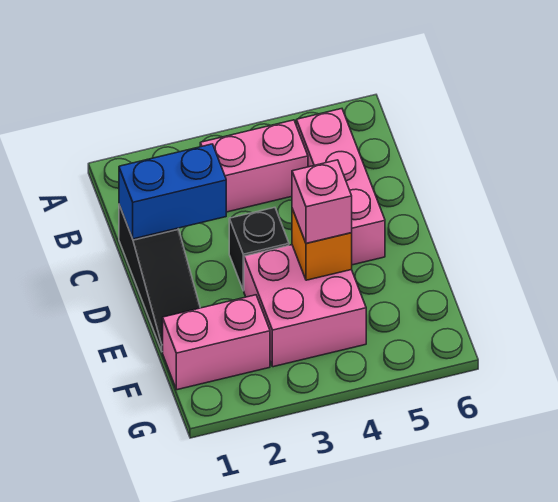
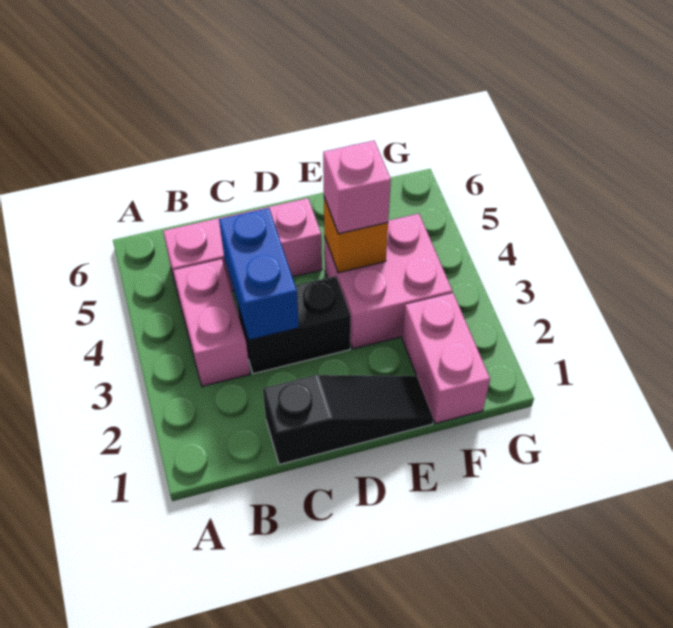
blue 1x2 brick [119,144,226,239] -> blue 1x2 brick moved to [219,208,299,340]
black 1x1 brick [229,207,289,291] -> black 1x2 brick [237,276,351,374]

